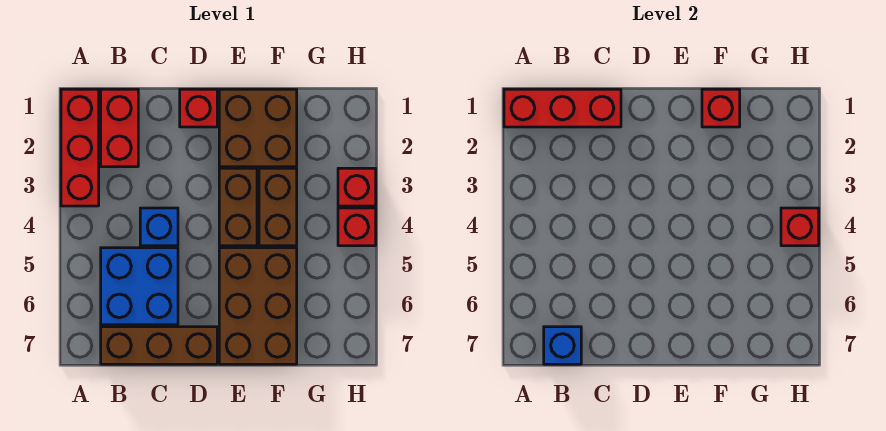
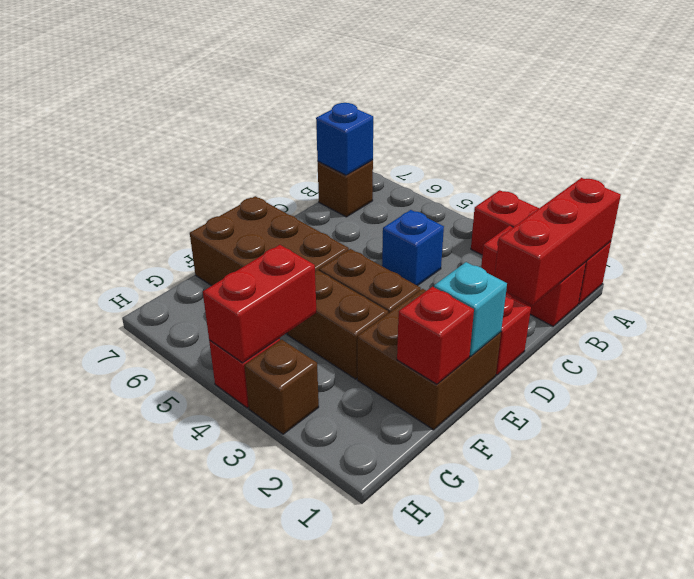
blue 2x2 brick [101,248,178,325] -> none
brown 1x3 brick [101,327,217,364] -> brown 1x1 brick [318,160,373,217]
none -> cyan 1x1 brick [434,262,507,356]
red 1x1 brick [338,168,376,206] -> brown 1x1 brick [244,339,319,434]
red 1x1 brick [781,208,819,246] -> red 1x2 brick [203,245,316,363]

